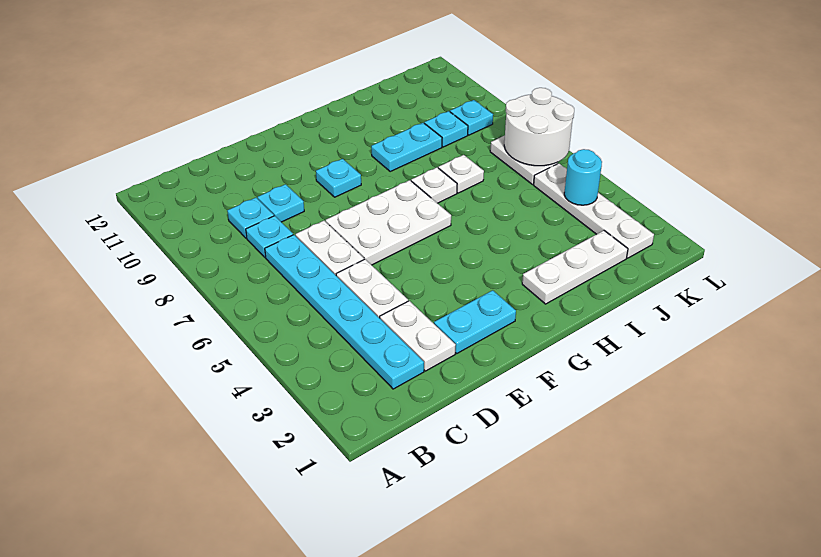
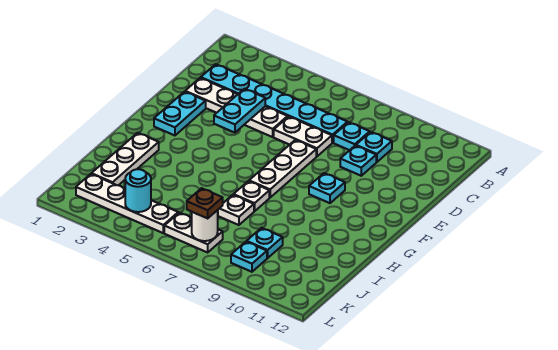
white 2x3 plate [326,180,451,265] -> white 1x3 plate [249,140,316,197]
cyan 1x2 plate [371,123,442,171] -> cyan 1x2 plate moved to [214,89,265,133]
white 2x2 round brick [504,88,574,166] -> white 1x1 round brick [192,210,218,241]
none -> brown 1x1 plate [187,188,223,218]

